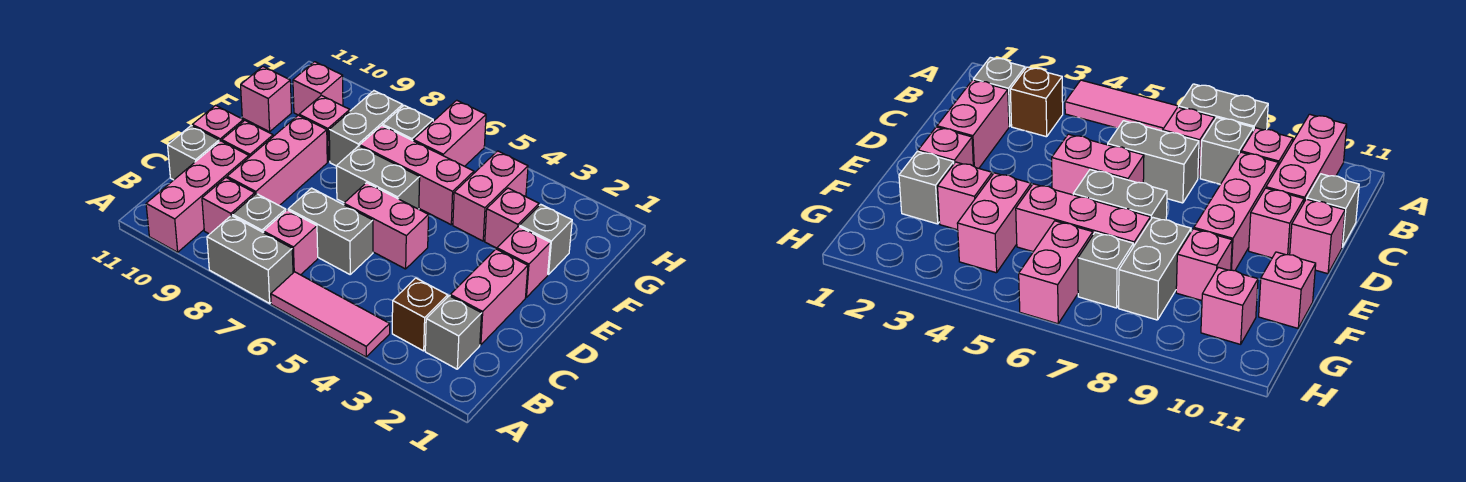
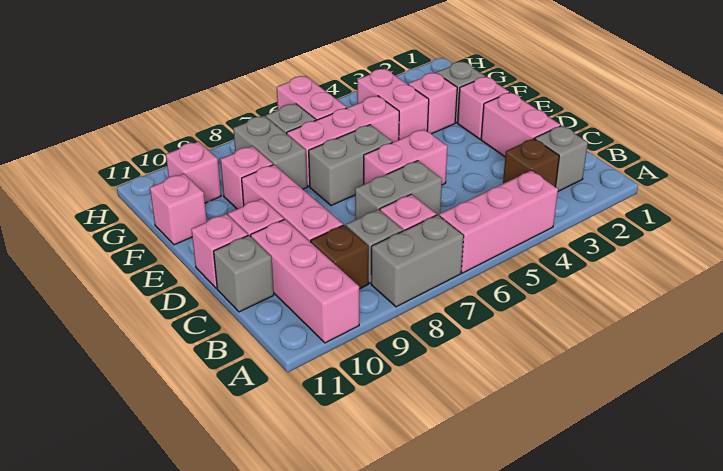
pink 1x3 tile [271,272,390,357] -> pink 1x3 brick [439,170,558,273]
pink 1x1 brick [202,178,255,234] -> brown 1x1 brick [311,225,369,289]

